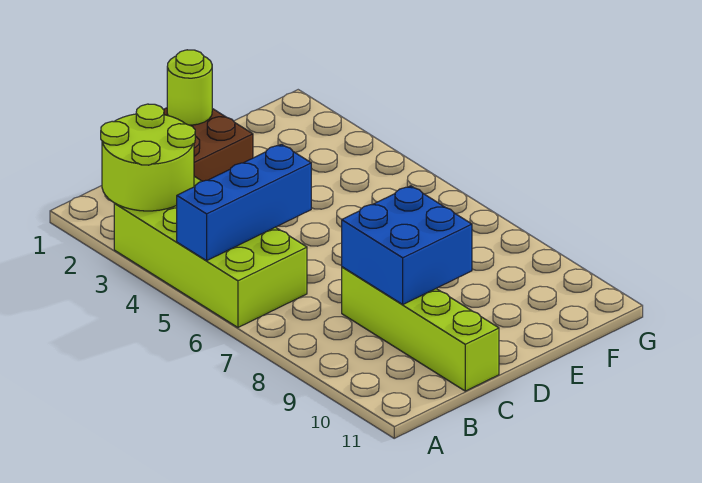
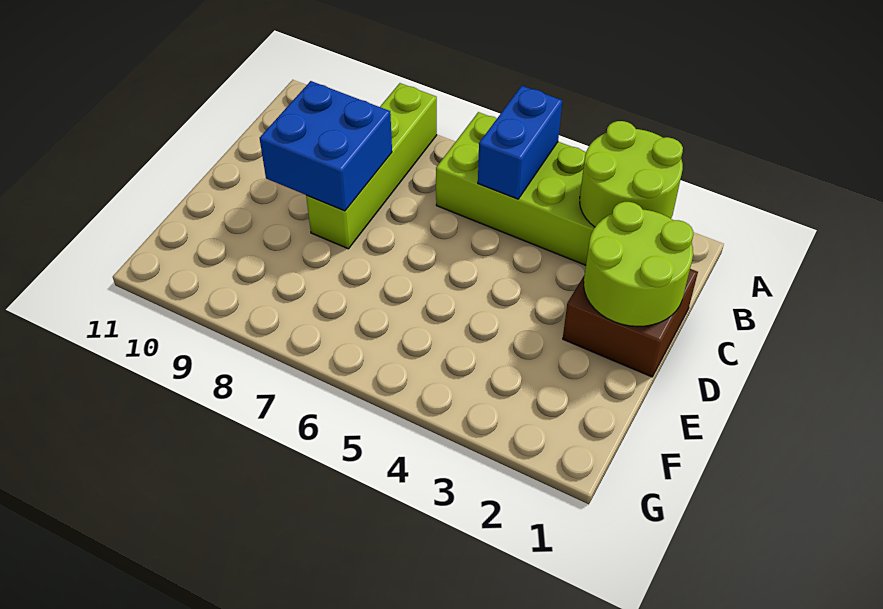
blue 1x3 brick [177,144,311,261] -> blue 1x2 brick [478,86,562,199]
lime 1x4 brick [342,267,499,391] -> lime 1x4 brick turned to [306,83,437,249]
lime 1x1 round brick [167,50,212,125] -> lime 2x2 round brick [584,202,693,326]

